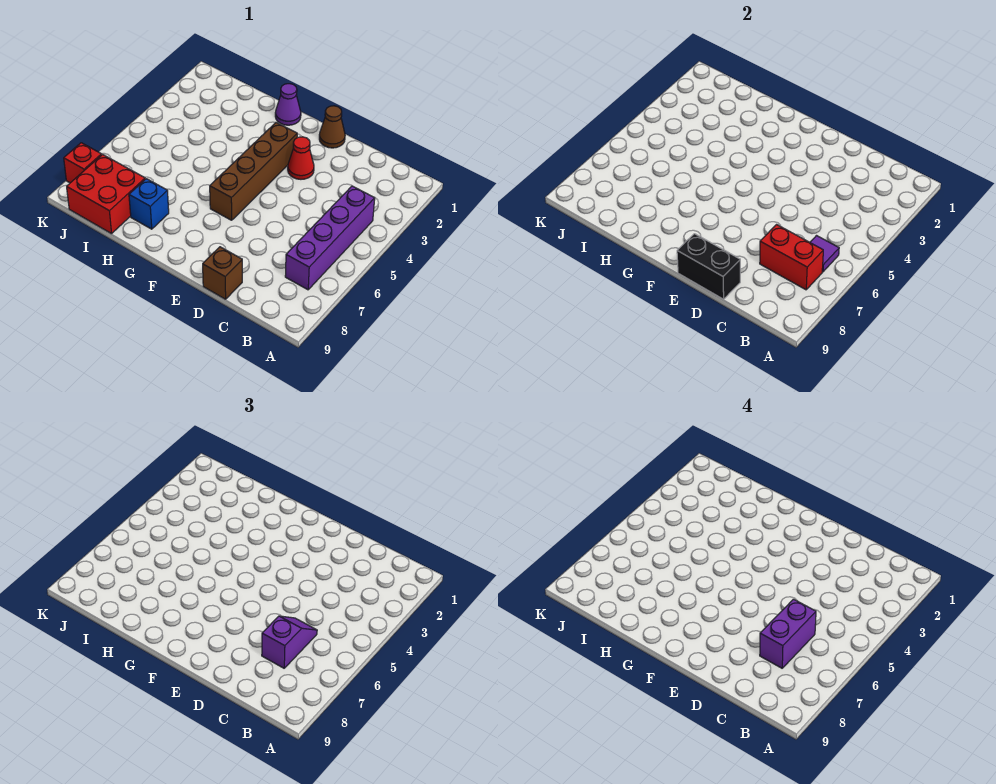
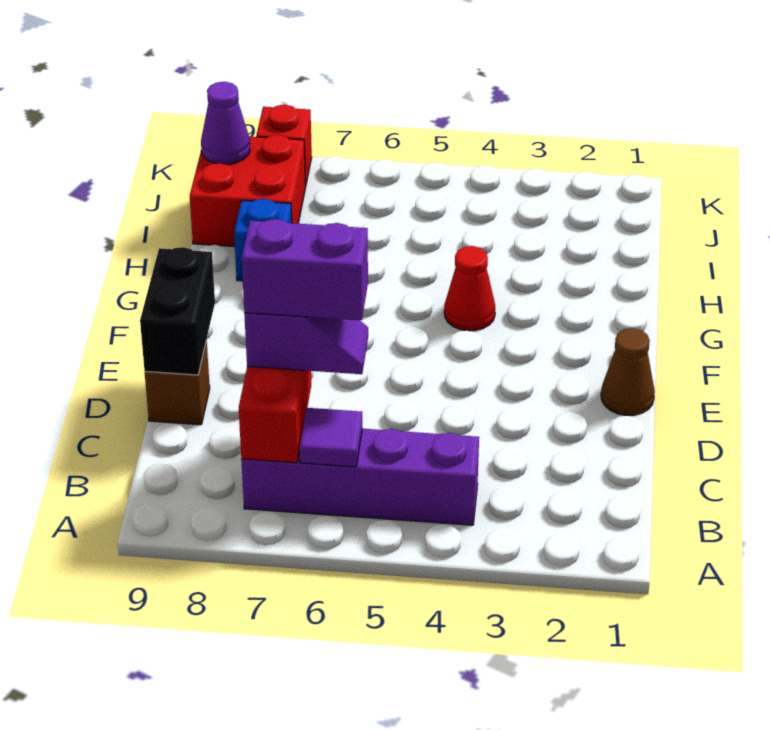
red 1x1 cone [288,137,314,179] -> red 1x1 cone moved to [444,246,495,331]
brown 1x4 brick [210,123,297,220] -> none
purple 1x1 cone [275,84,301,125] -> purple 1x1 cone moved to [201,82,250,164]

